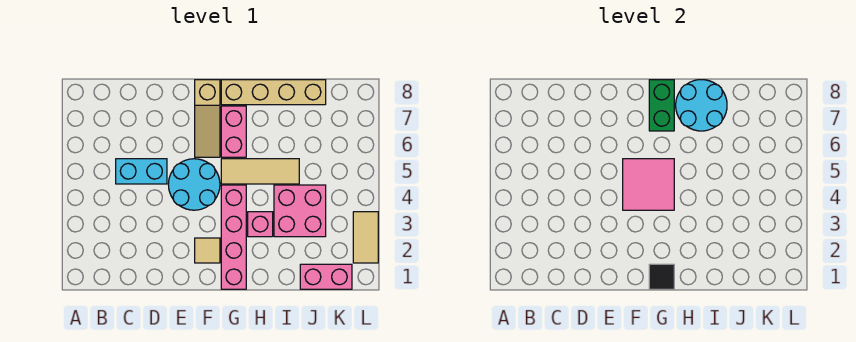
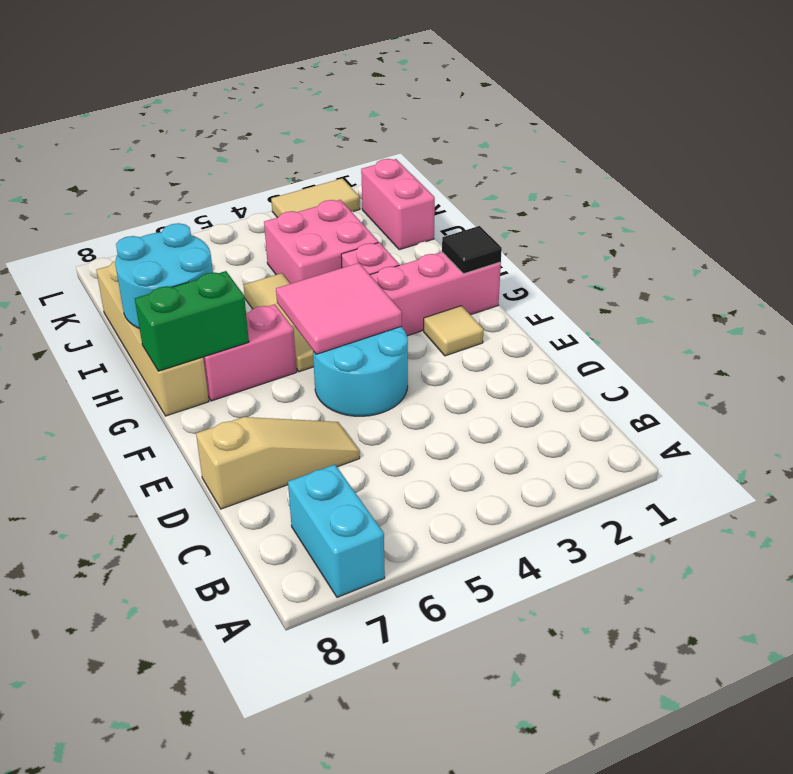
cyan 1x2 brick [116,159,167,184] -> cyan 1x2 brick moved to [288,465,385,597]
tan 1x3 slope [195,80,220,157] -> tan 1x3 slope moved to [196,417,360,509]

